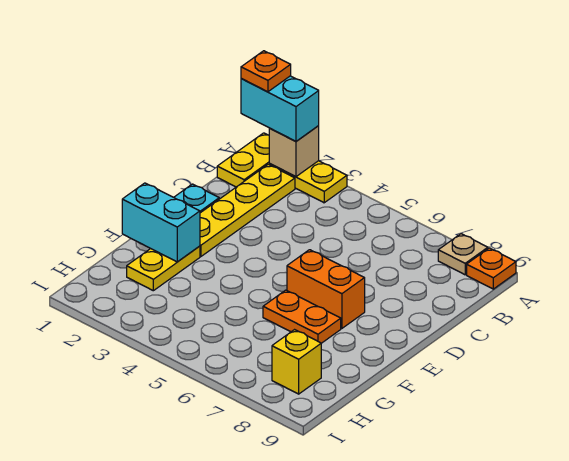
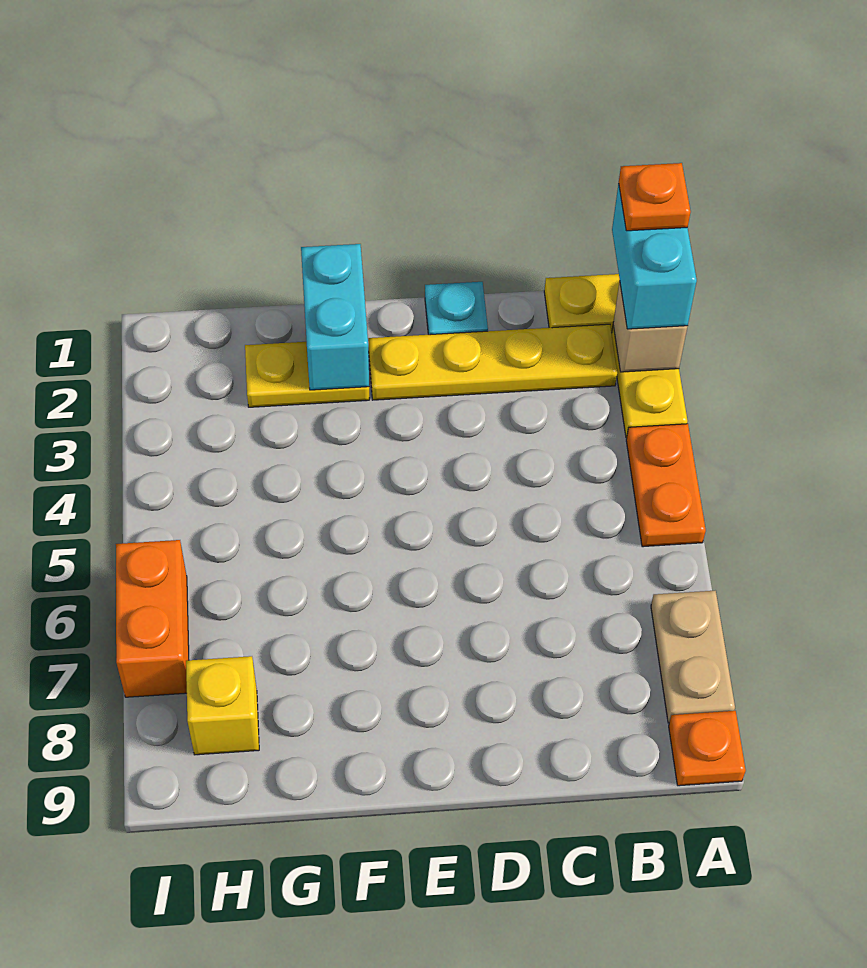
tan 1x1 plate [438,234,488,275] -> tan 1x2 plate [651,591,735,723]
orange 1x2 brick [287,250,365,328] -> orange 1x2 brick moved to [116,540,189,697]
orange 1x2 plate [263,290,341,343] -> orange 1x2 plate moved to [626,424,706,547]

